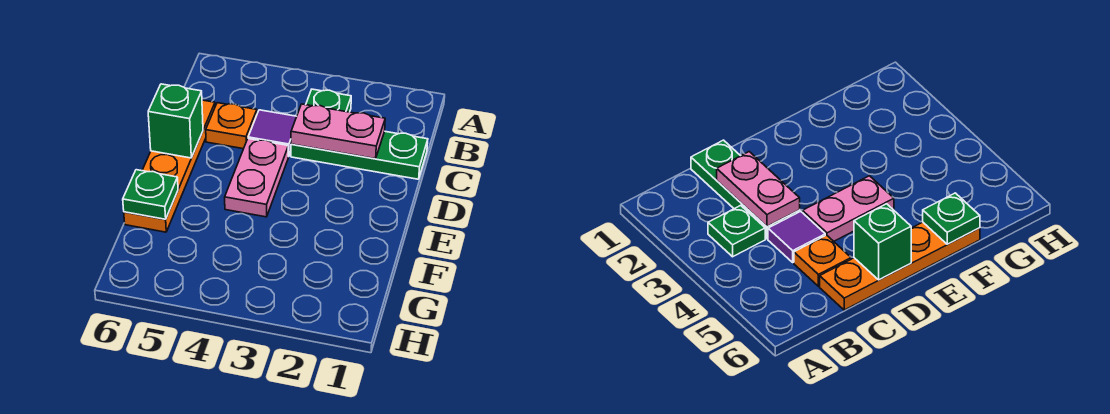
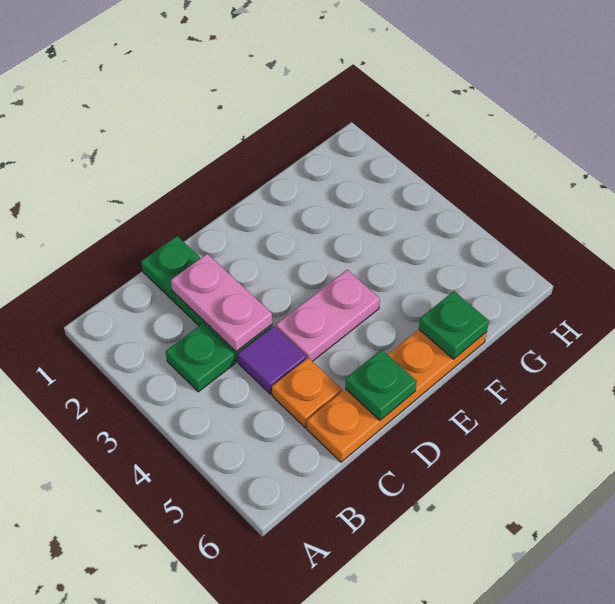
green 1x1 brick [148,84,203,158] -> green 1x1 plate [345,350,417,420]

